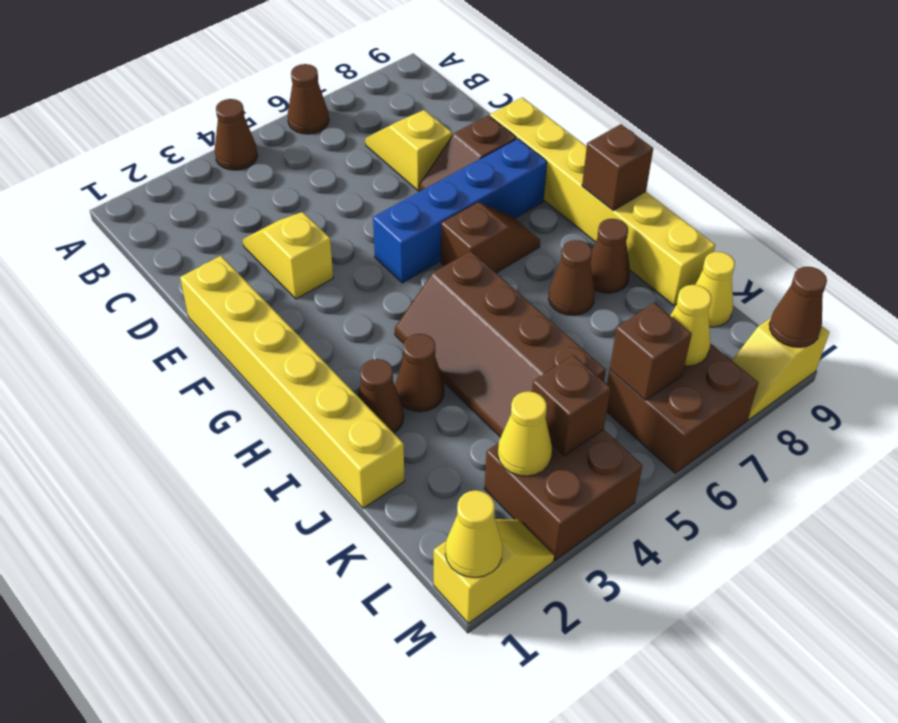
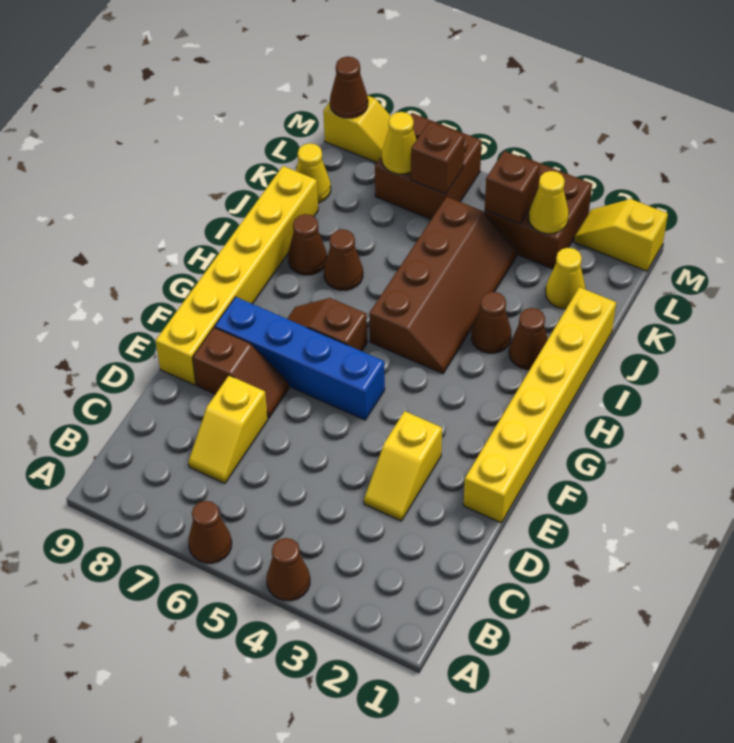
brown 1x1 brick [582,124,653,210] -> none
yellow 1x1 cone [445,490,503,578] -> yellow 1x1 cone moved to [546,248,585,309]

